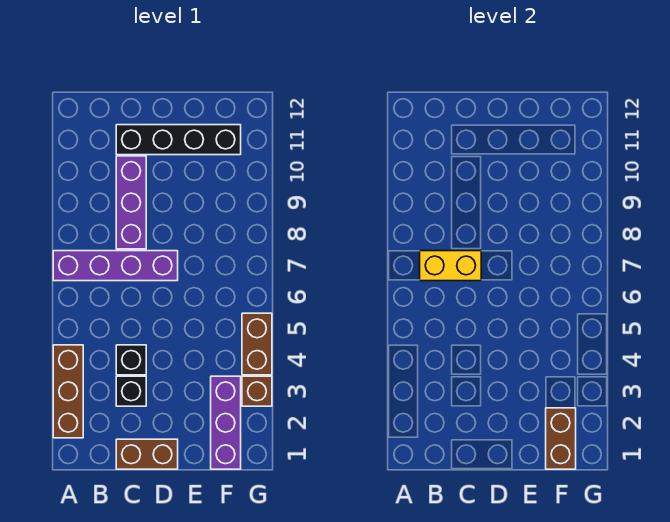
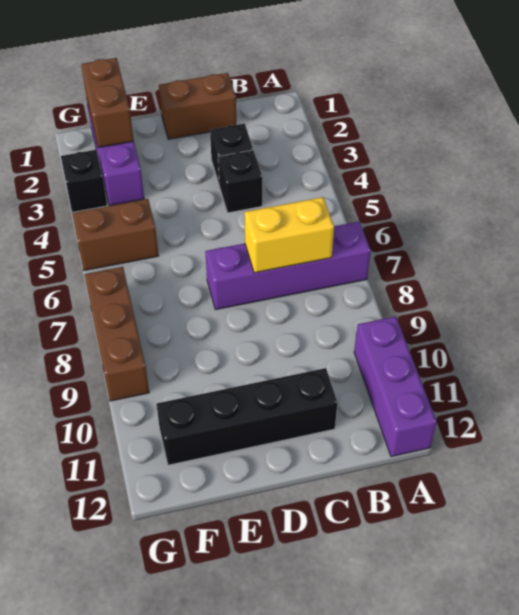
brown 1x3 brick [53,345,83,438] -> brown 1x3 brick moved to [84,267,149,401]
purple 1x3 brick [116,156,146,249] -> purple 1x3 brick moved to [354,317,437,457]
brown 1x1 brick [242,376,272,406] -> black 1x1 brick [61,150,107,212]
brown 1x2 brick [242,313,272,375] -> brown 1x2 brick turned to [72,199,159,270]

